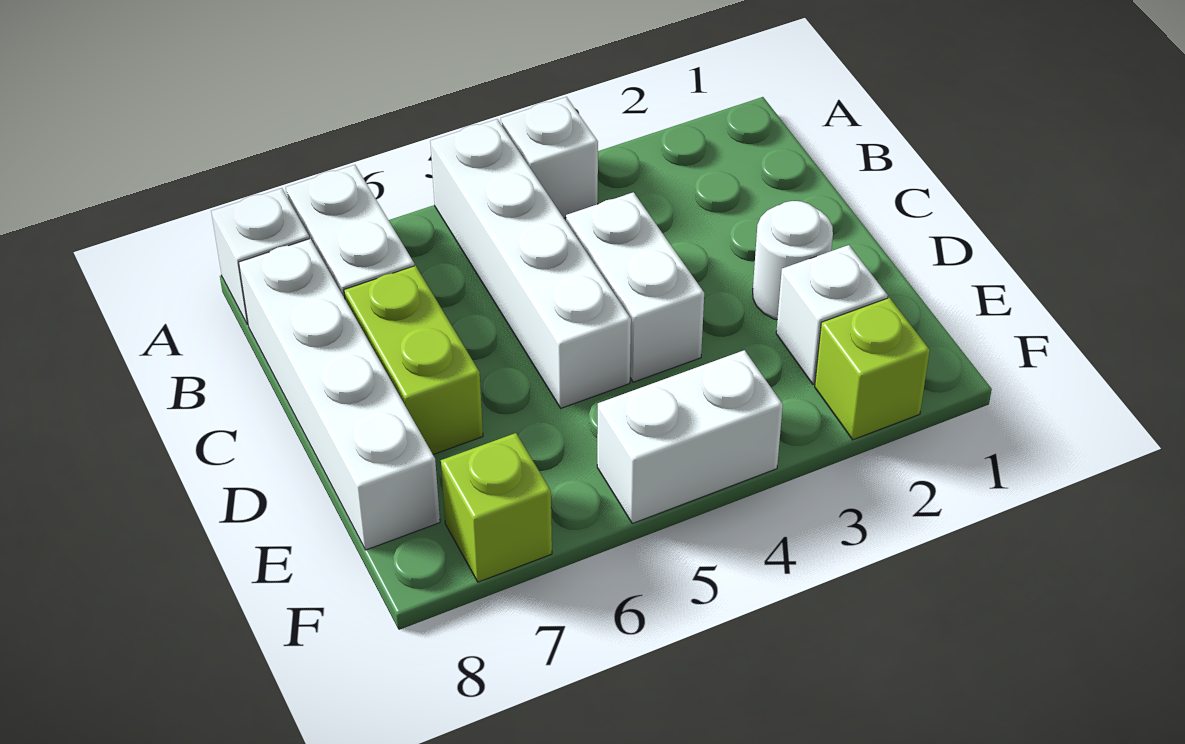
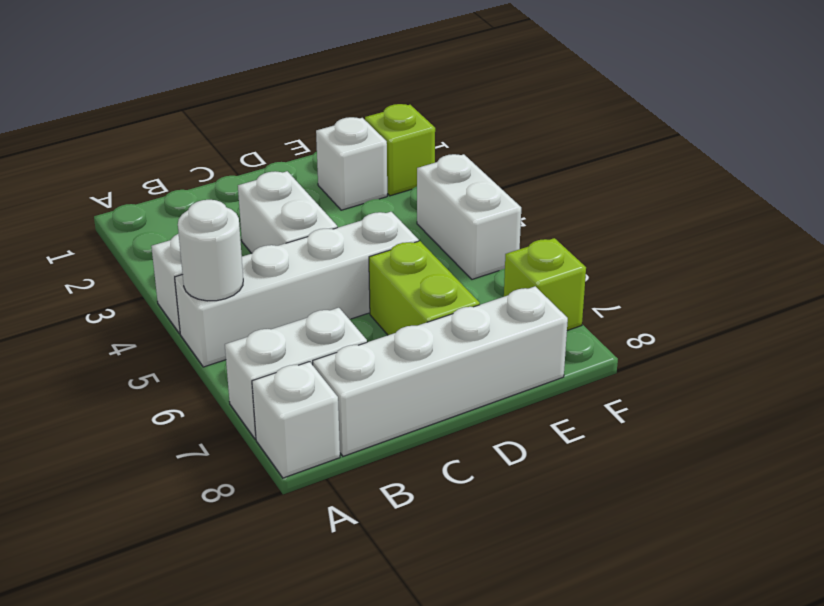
white 1x2 brick [566,192,704,382] -> white 1x2 brick turned to [238,171,337,253]
lime 1x2 brick [344,266,483,455] -> lime 1x2 brick turned to [369,241,480,335]
white 1x1 round brick [753,201,833,320] -> white 1x1 round brick moved to [178,200,243,301]

